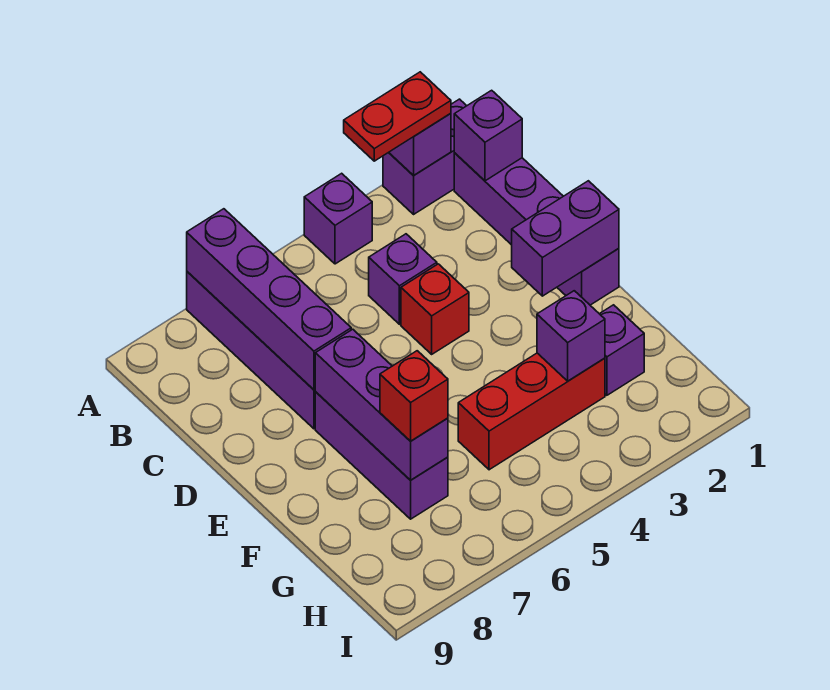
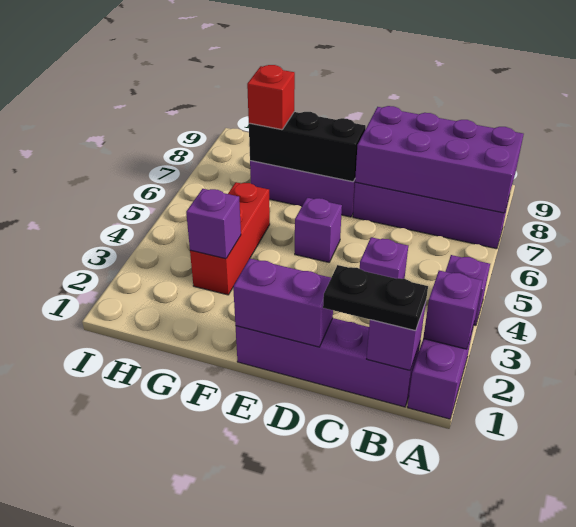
red 1x2 plate [344,72,451,161] -> none
purple 1x4 brick [187,209,351,390] -> purple 2x4 brick [355,106,524,213]
none -> black 1x2 plate [323,265,428,331]
red 1x1 brick [401,264,469,354] -> none
purple 1x2 brick [512,181,619,296] -> purple 1x2 brick turned to [233,259,333,347]
purple 1x3 brick [315,329,448,480] -> black 1x3 brick [249,112,366,182]
purple 1x1 brick [600,305,644,395] -> purple 1x1 brick moved to [295,198,342,262]

